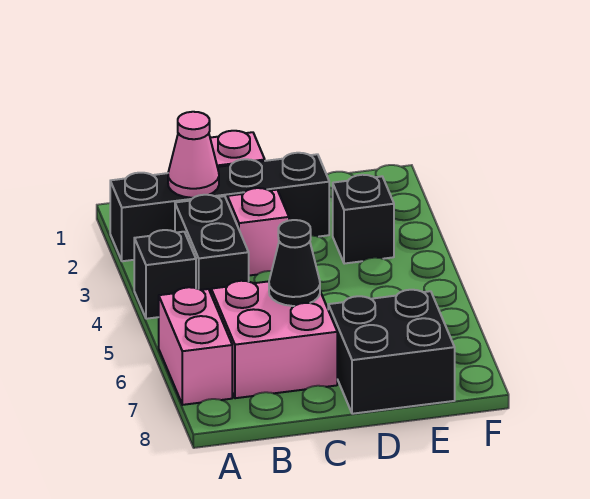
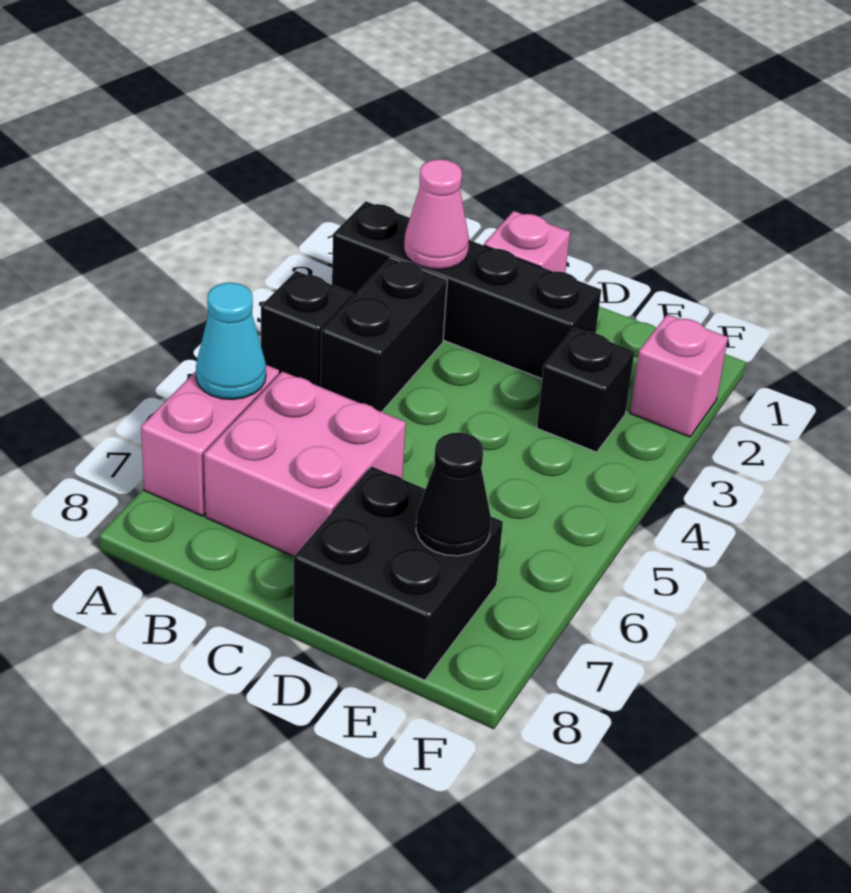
none -> cyan 1x1 cone [196,283,266,400]
pink 1x1 brick [227,188,289,276] -> pink 1x1 brick moved to [630,314,728,437]
black 1x1 cone [269,220,320,306] -> black 1x1 cone moved to [416,433,491,556]

